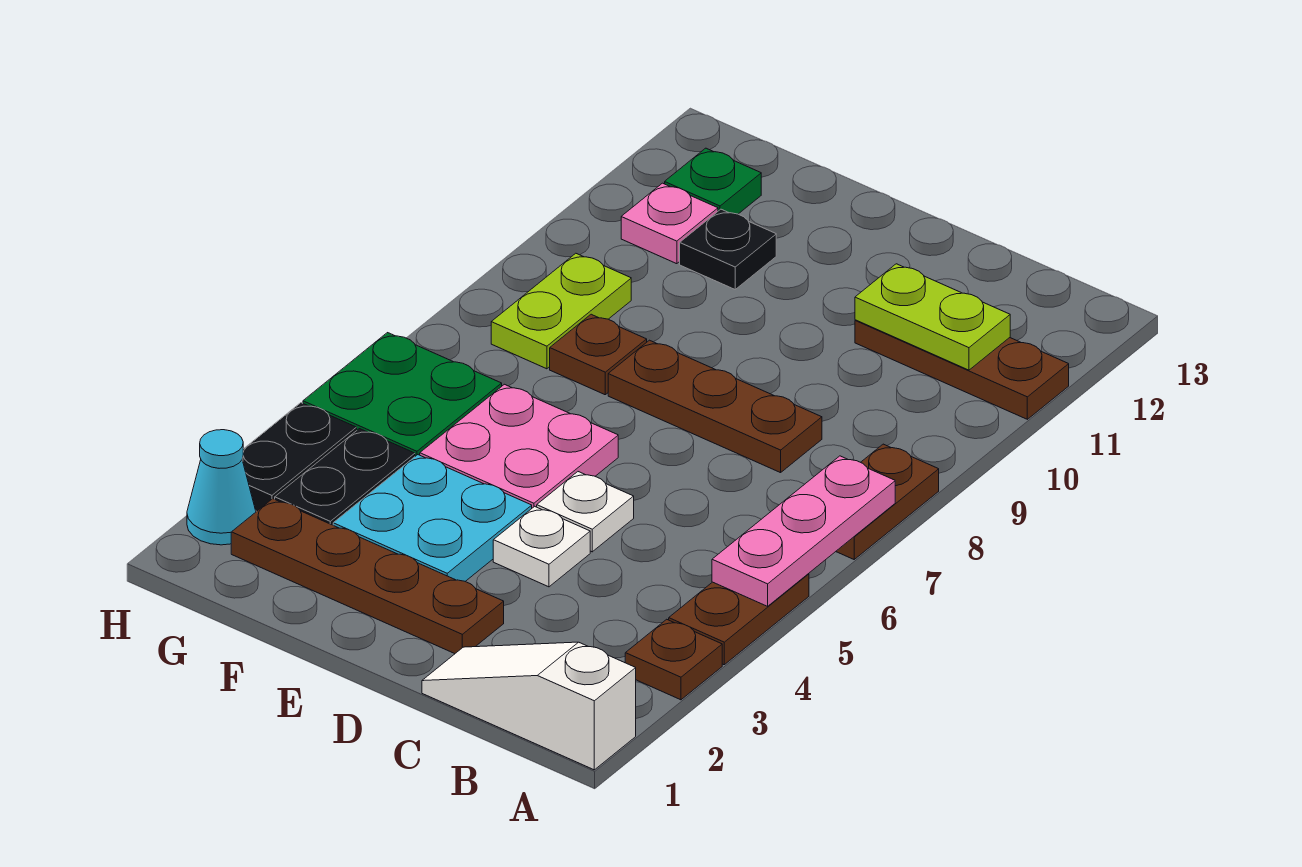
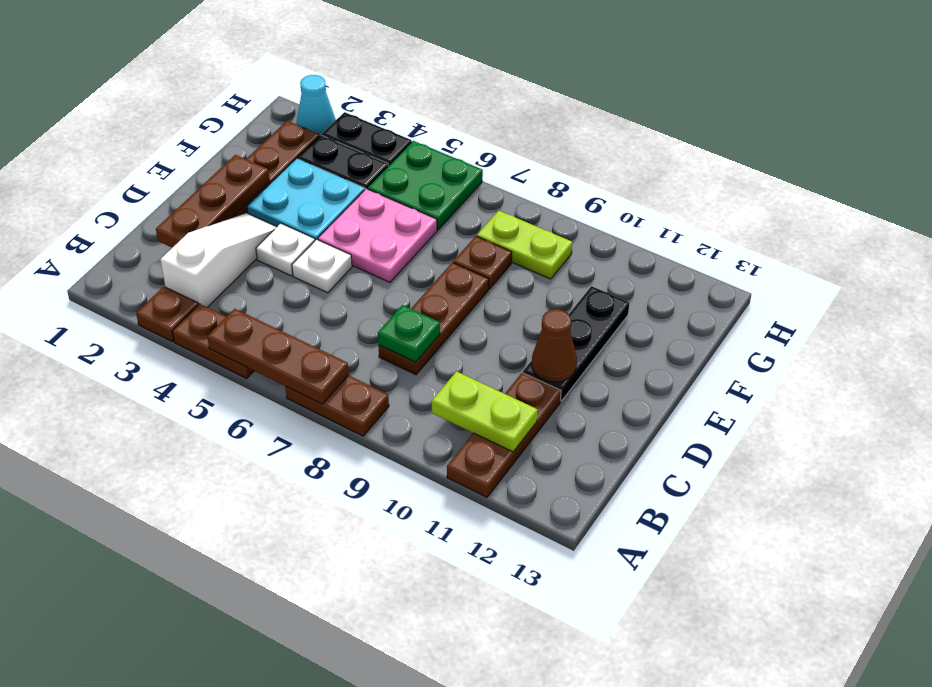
white 1x3 slope [422,642,636,770] -> white 1x3 slope moved to [160,213,277,307]
pink 1x3 plate [712,456,895,606] -> brown 1x3 plate [207,309,349,404]
lime 1x2 plate [855,264,1010,370] -> lime 1x2 plate turned to [432,371,538,452]
none -> brown 1x3 plate [156,155,270,248]
none -> brown 1x1 cone [532,309,577,382]
black 1x1 plate [680,209,776,289] -> black 1x3 plate [523,286,629,401]
pink 1x1 plate [621,183,718,264] -> none
green 1x1 plate [665,148,761,214] -> green 1x1 plate moved to [378,305,440,362]

